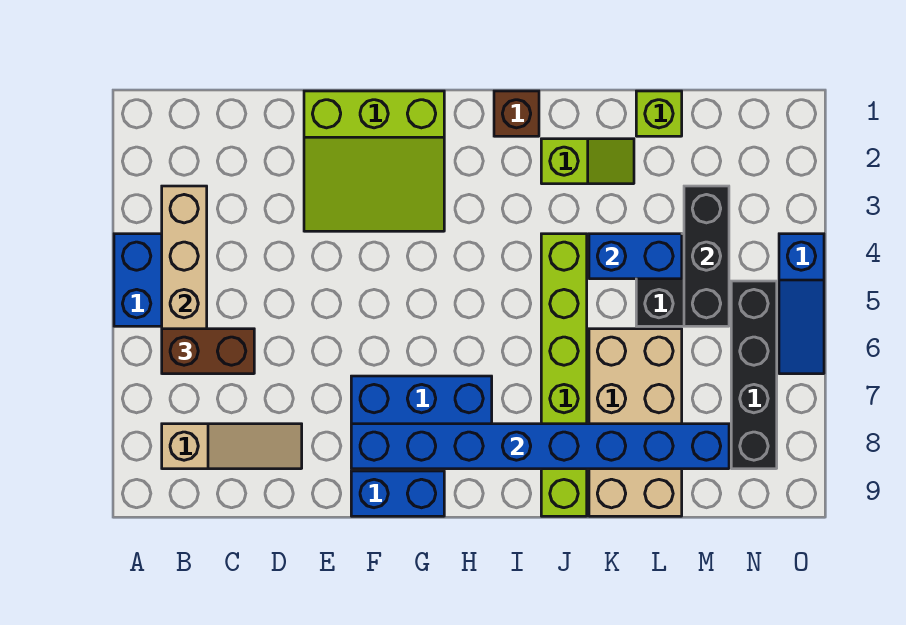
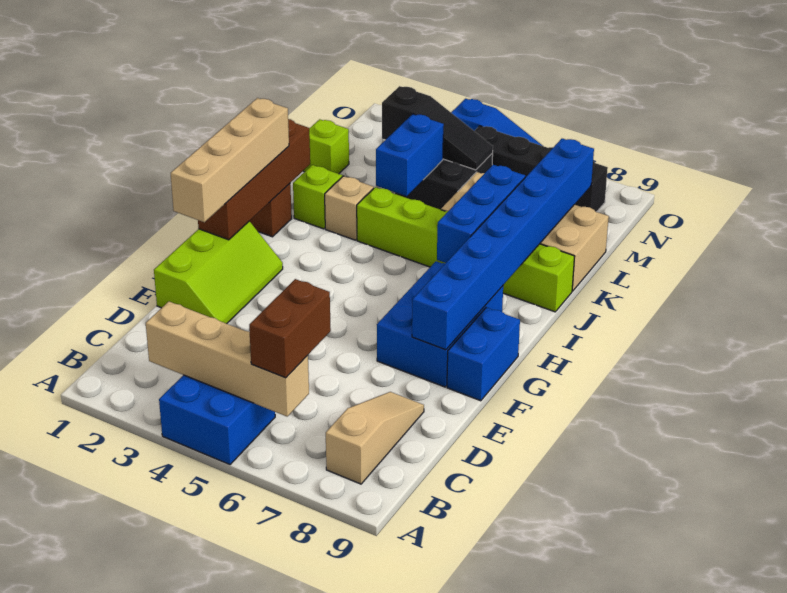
lime 3x3 slope [304,91,444,231] -> lime 2x3 slope [154,222,283,324]
none -> tan 1x4 brick [171,98,289,222]
none -> brown 1x4 brick [198,119,310,240]
none -> blue 1x3 brick [437,165,525,263]
none -> tan 1x1 brick [325,176,374,240]
black 1x3 brick [684,186,729,326] -> black 1x3 slope [382,86,493,170]

